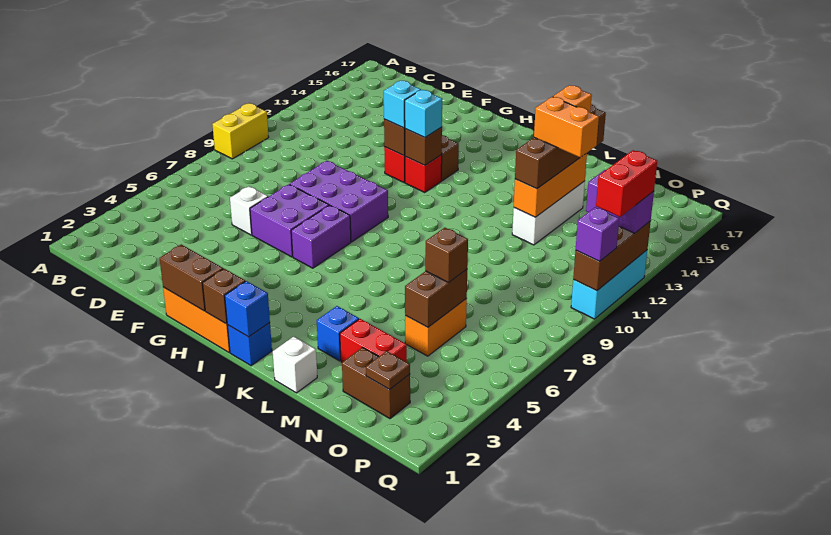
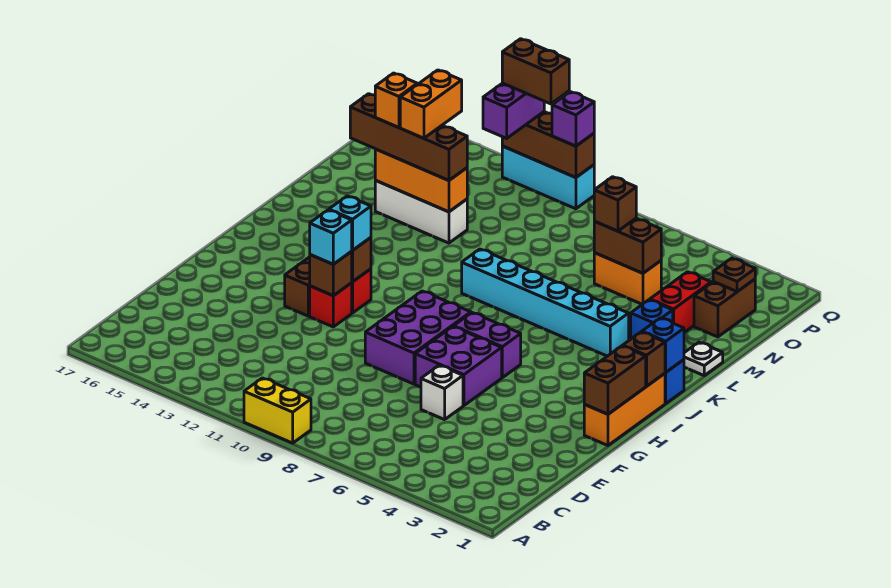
none -> cyan 1x6 brick [462,249,629,356]
white 1x1 brick [273,337,317,393] -> white 1x1 plate [684,342,723,375]
red 1x2 brick [596,150,657,217] -> brown 1x2 brick [502,39,569,104]

